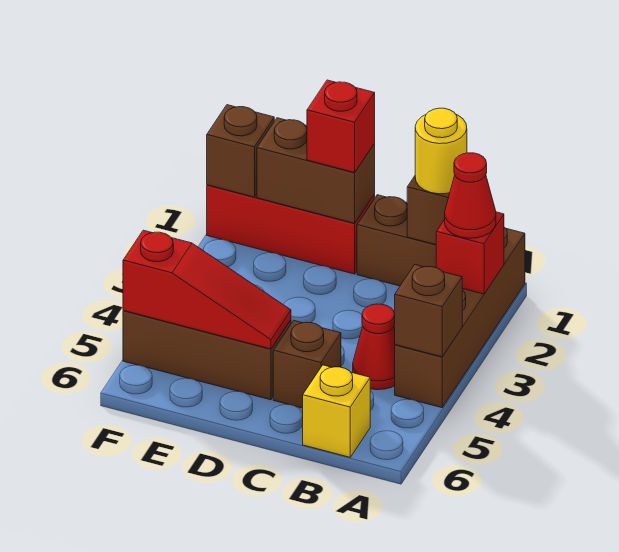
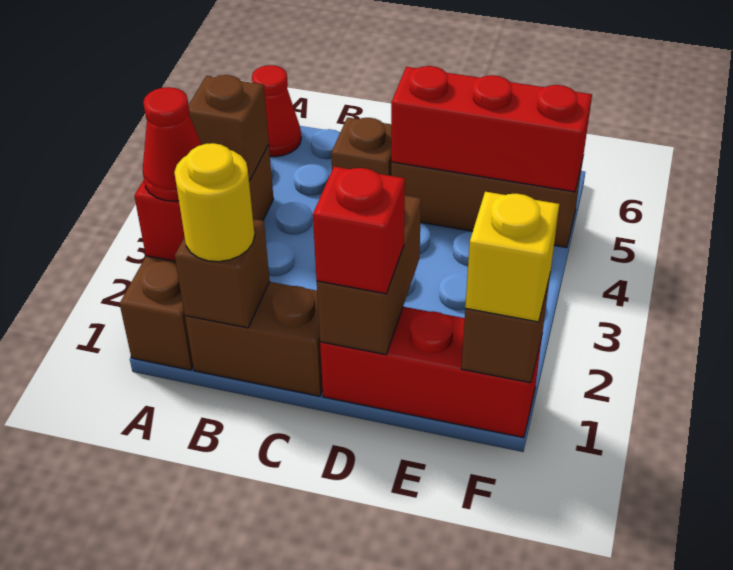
red 1x1 cone [353,304,395,390] -> red 1x1 cone moved to [252,65,301,157]
yellow 1x1 brick [303,365,370,457] -> yellow 1x1 brick moved to [465,192,559,322]
brown 1x2 brick [257,118,375,223] -> brown 1x2 brick turned to [317,196,421,355]
red 1x3 slope [123,230,291,349] -> red 1x3 brick [391,66,592,192]

